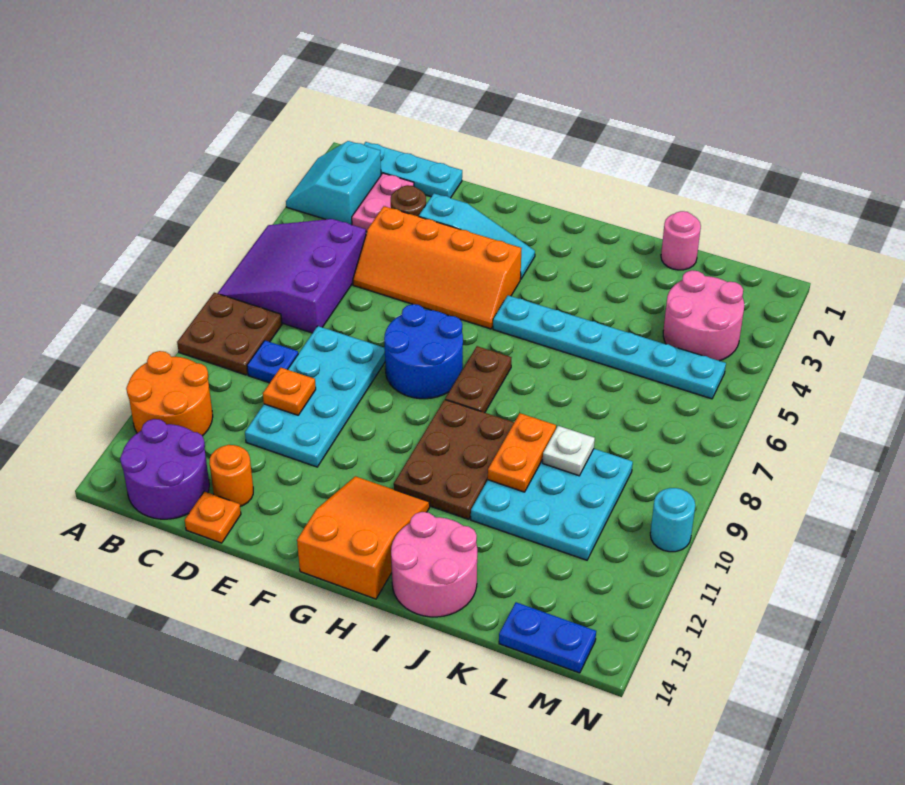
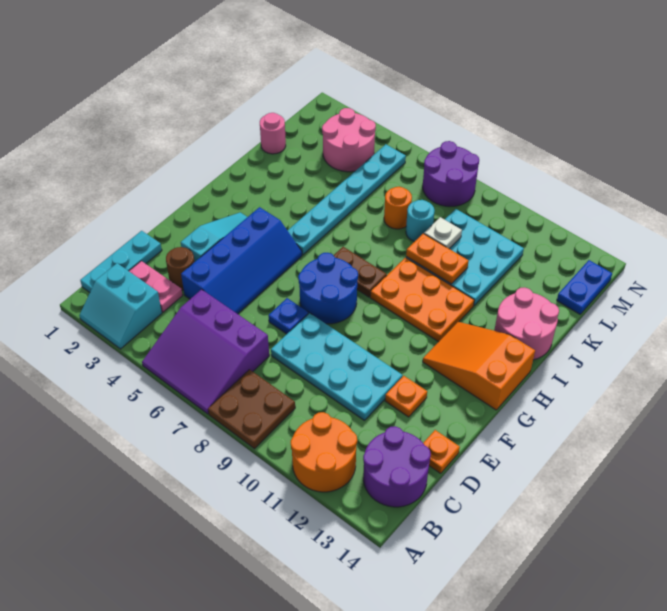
blue 1x1 plate [247,341,298,383] -> blue 1x1 plate moved to [268,298,308,334]
orange 2x4 slope [353,206,522,329] -> blue 2x4 slope [181,207,302,314]
orange 1x1 plate [263,368,316,415] -> orange 1x1 plate moved to [385,376,427,417]
orange 1x1 round brick [209,445,253,506] -> orange 1x1 round brick moved to [384,187,412,229]
brown 2x3 plate [394,400,514,519] -> orange 2x3 plate [370,258,474,342]
none -> purple 2x2 round brick [423,141,479,206]
cyan 1x1 round brick [650,488,695,552] -> cyan 1x1 round brick moved to [406,200,435,242]

